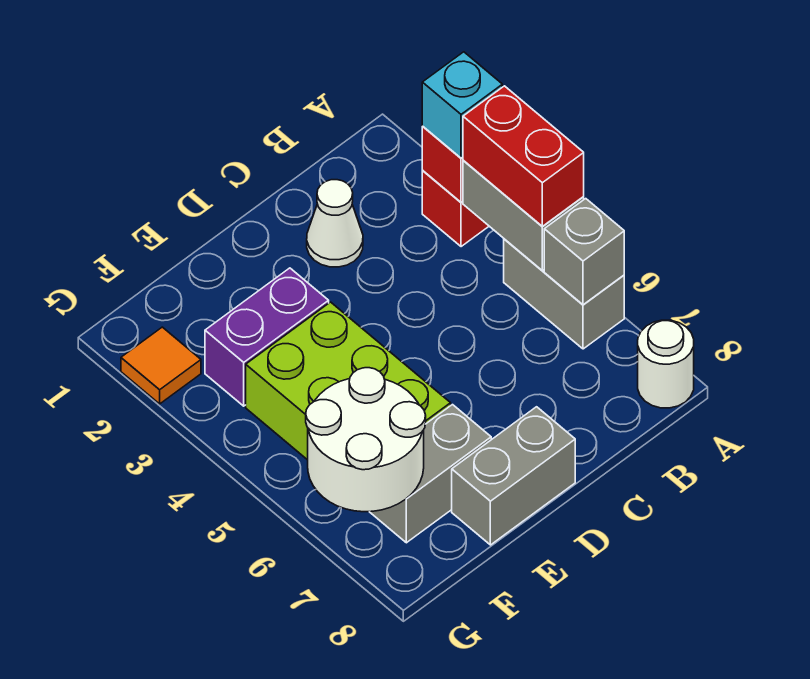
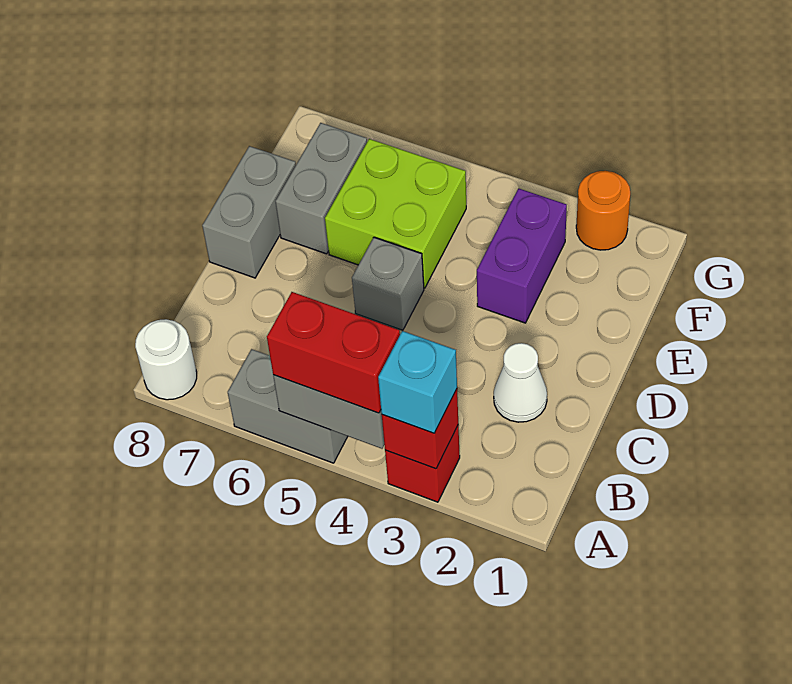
grey 1x1 brick [544,199,624,305] -> grey 1x1 brick moved to [352,237,424,330]
lime 2x3 brick [246,302,451,460] -> lime 2x2 brick [325,139,466,288]
white 2x2 round brick [306,368,426,512] -> none
orange 1x1 tile [121,327,201,404] -> orange 1x1 round brick [576,171,630,250]

